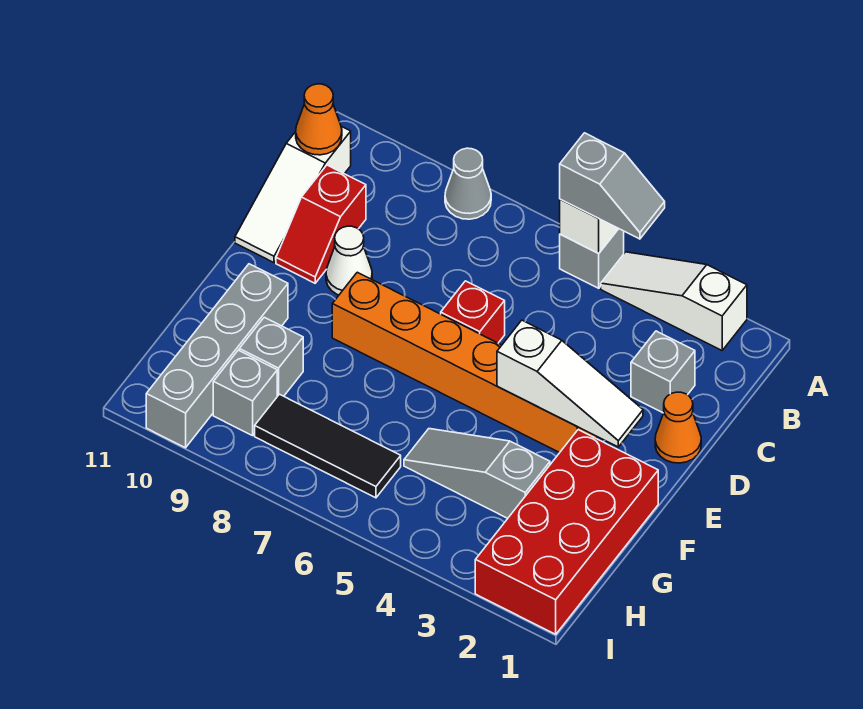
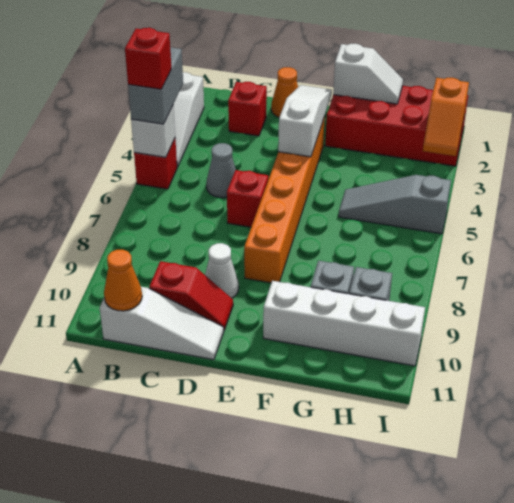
grey 1x2 slope [560,133,665,239] -> grey 1x2 brick [128,47,183,124]
grey 1x1 brick [560,229,624,288] -> red 1x1 brick [134,139,177,189]
none -> red 1x1 brick [125,28,171,89]
grey 1x1 cone [445,148,491,219] -> grey 1x1 cone moved to [206,143,236,198]
grey 1x1 brick [631,331,695,413] -> red 1x1 brick [228,82,267,136]
none -> white 1x2 slope [333,44,403,104]
grey 1x4 brick [146,264,288,448] -> white 1x4 brick [263,281,425,366]
grey 1x3 slope [404,429,550,518] -> grey 1x3 slope turned to [339,175,451,234]
black 1x3 tile [255,394,401,498] -> none
none -> orange 1x2 slope [423,78,469,156]

